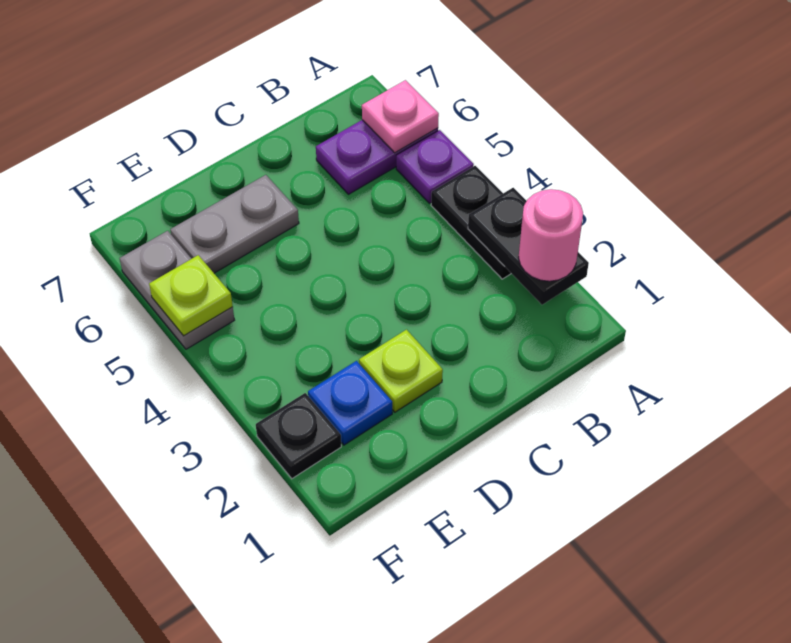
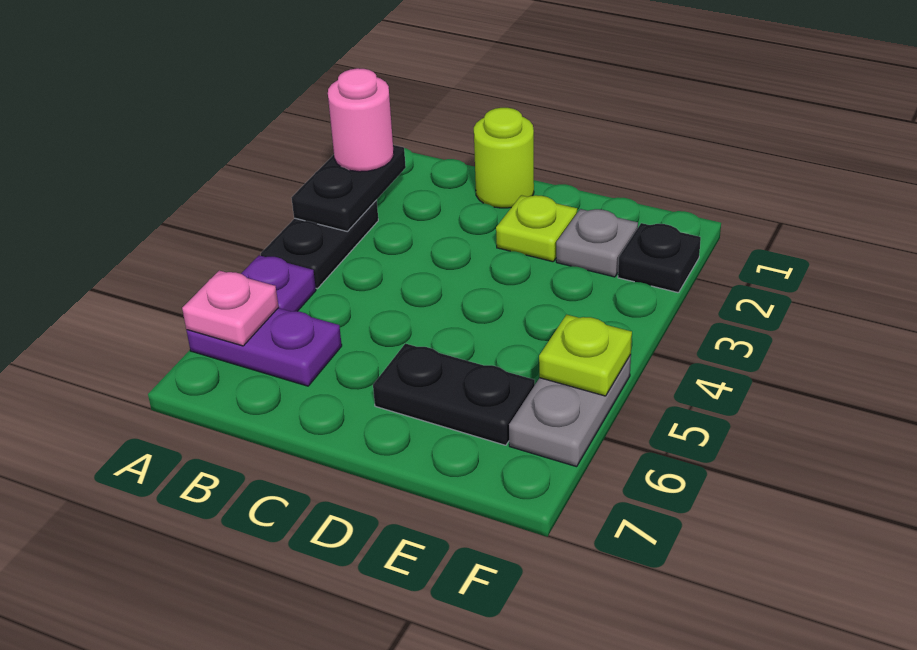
none -> lime 1x1 round brick [474,108,534,208]
grey 1x2 plate [170,175,299,273] -> black 1x2 plate [373,343,535,445]
blue 1x1 plate [308,361,392,445] -> grey 1x1 plate [556,209,638,277]

